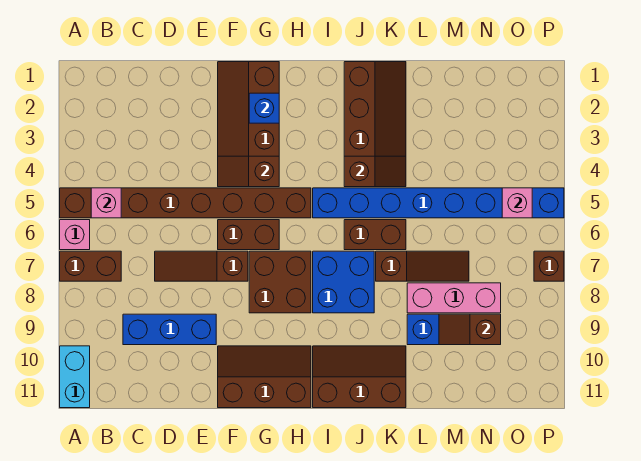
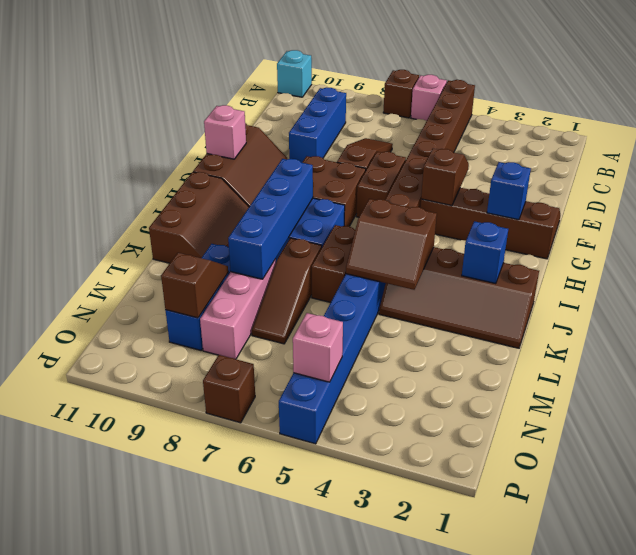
brown 1x2 brick [60,251,121,281] -> brown 1x1 brick [383,70,419,118]
cyan 1x2 brick [60,346,90,408] -> cyan 1x1 brick [277,50,312,97]
pink 1x1 brick [91,188,121,218] -> pink 1x1 brick moved to [204,105,246,159]
none -> blue 1x4 brick [228,159,313,279]
none -> blue 1x1 brick [462,221,508,284]
brown 1x2 slope [344,156,406,187] -> brown 2x2 slope [346,199,437,290]

